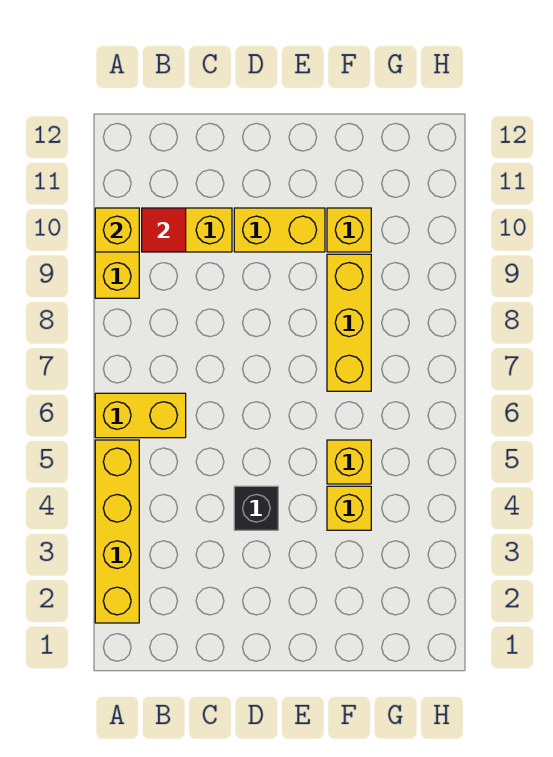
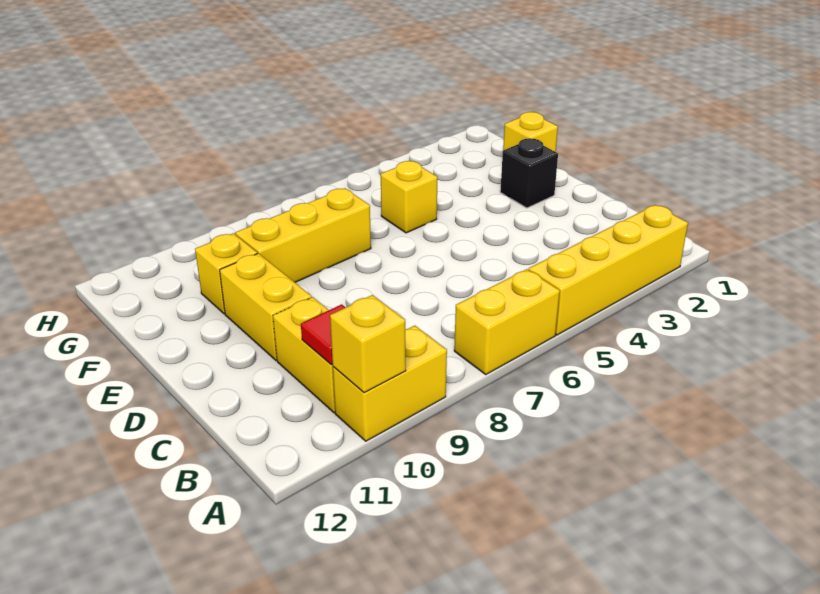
yellow 1x2 brick [95,393,186,438] -> yellow 1x2 brick turned to [454,269,560,374]
black 1x1 brick [234,486,278,530] -> black 1x1 brick moved to [500,138,558,208]
yellow 1x1 brick [327,486,371,530] -> yellow 1x1 brick moved to [503,112,558,152]

